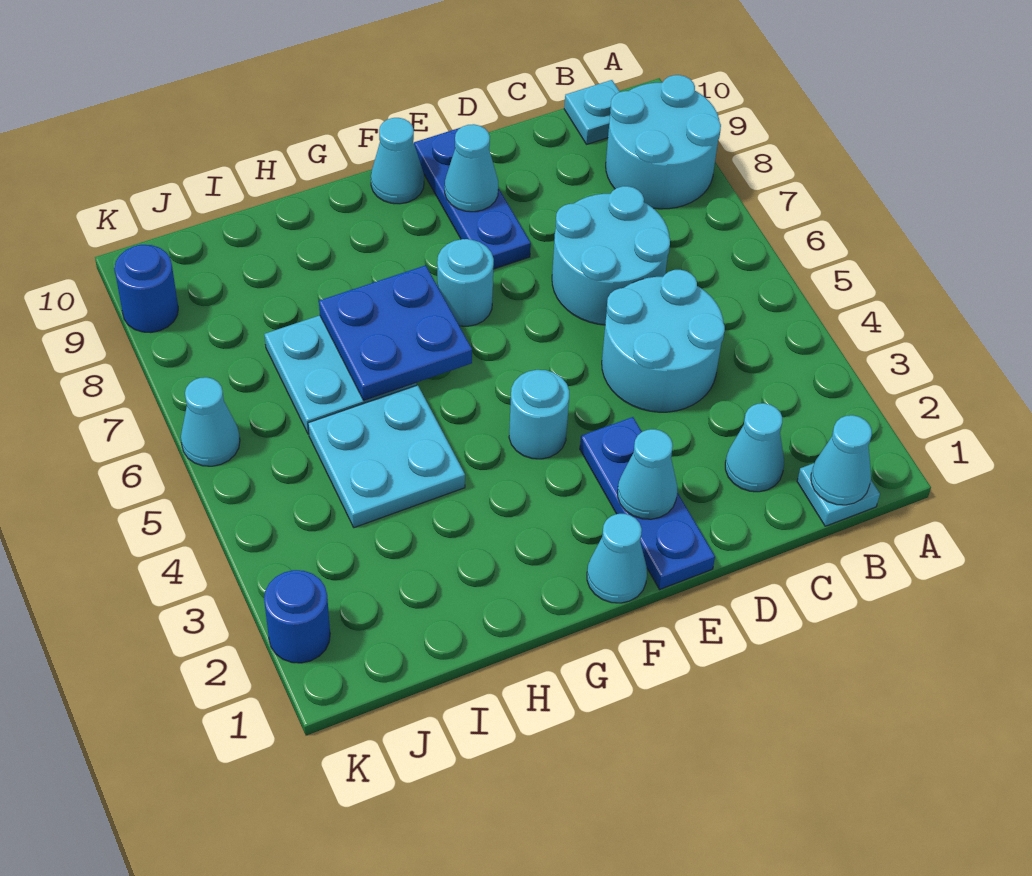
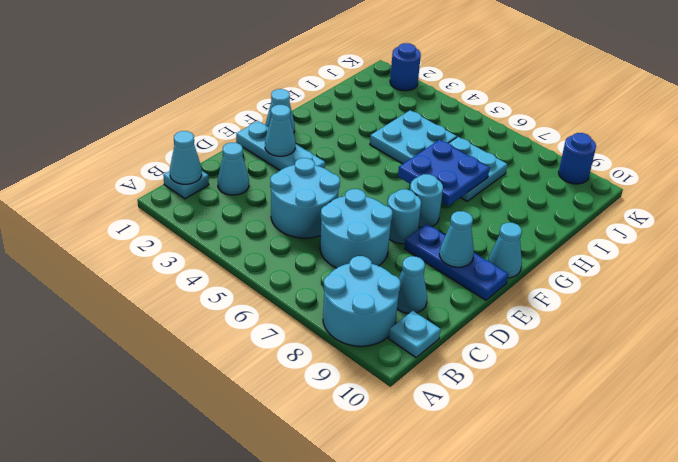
blue 1x3 plate [580,417,715,590] -> cyan 1x3 plate [236,121,325,170]
cyan 1x1 round brick [509,370,569,459] -> cyan 1x1 round brick moved to [387,189,421,244]
cyan 1x1 cone [181,377,240,466] -> cyan 1x1 cone moved to [397,256,427,313]

